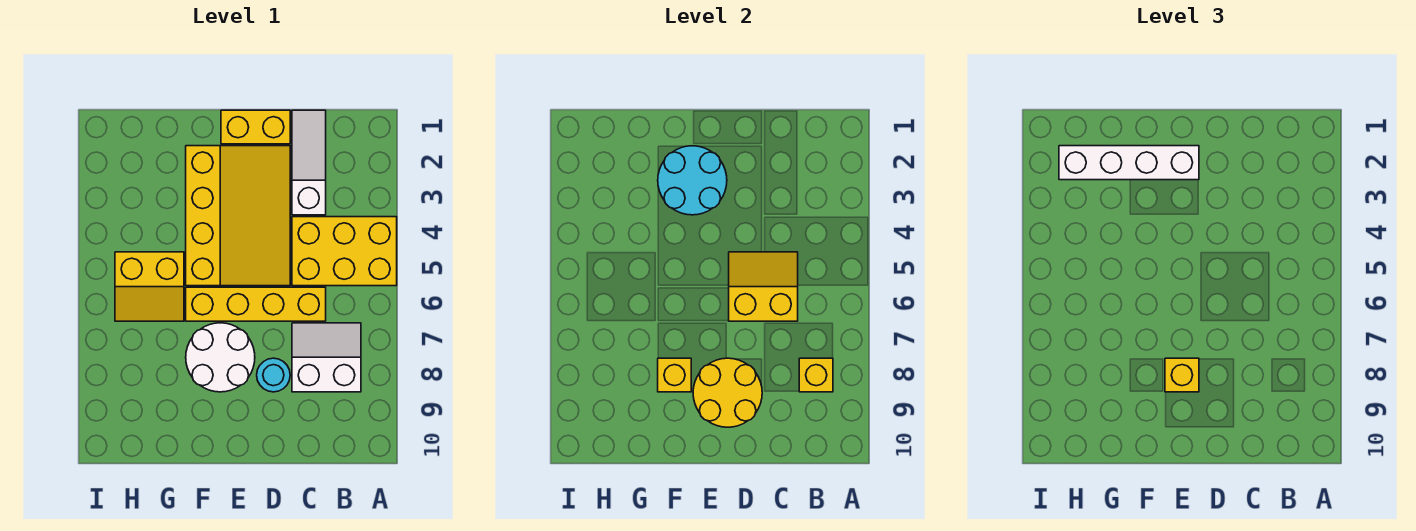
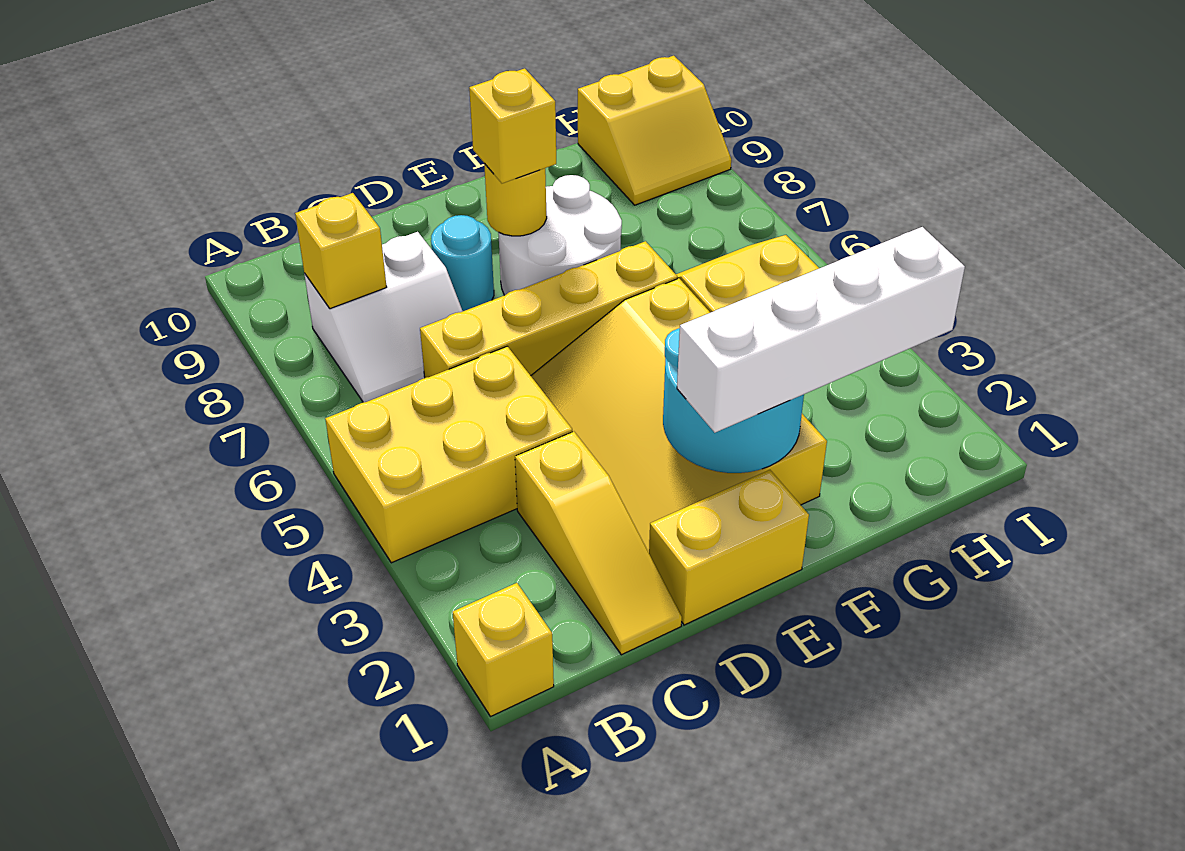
white 1x3 slope [292,110,326,215] -> yellow 1x3 slope [515,432,682,655]
yellow 2x2 slope [729,252,798,321] -> yellow 2x2 slope moved to [578,56,731,205]
yellow 2x2 round brick [693,358,762,427] -> yellow 1x1 round brick [484,163,547,236]
yellow 1x1 brick [658,358,691,392] -> yellow 1x1 brick moved to [453,583,554,717]

